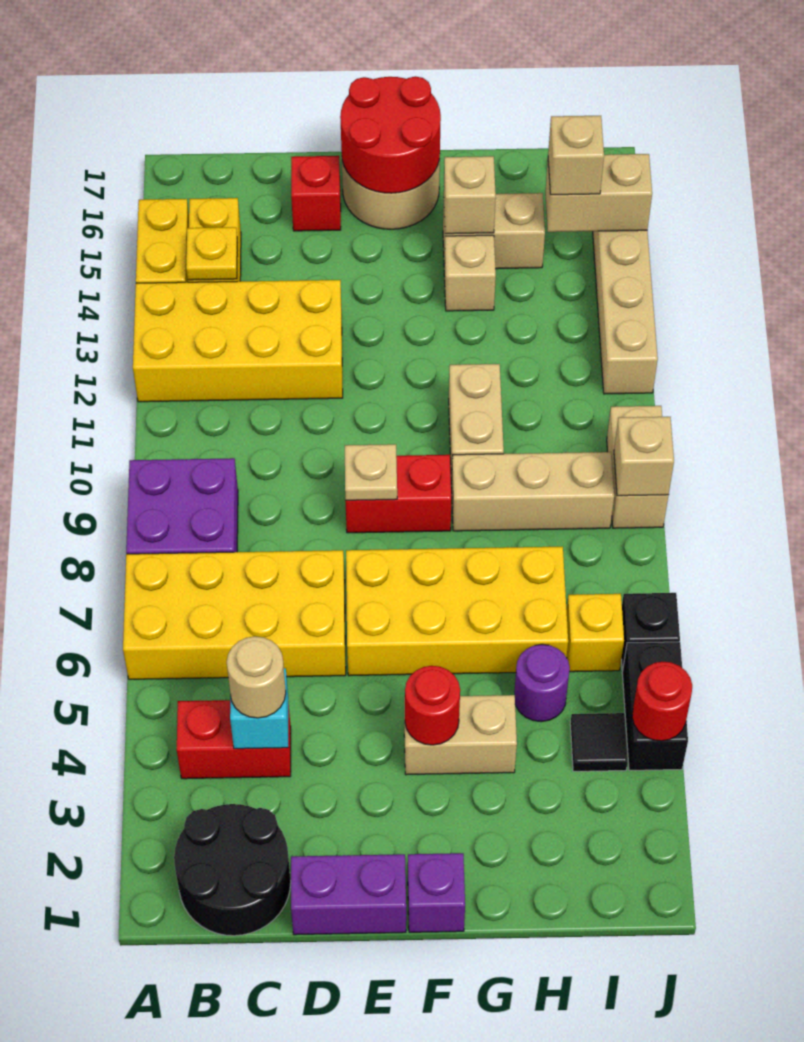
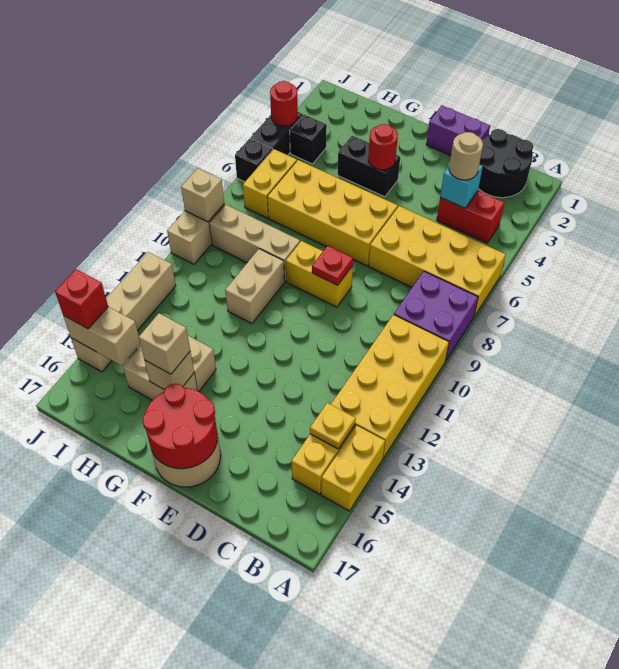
yellow 2x4 brick [133,280,343,402] -> yellow 2x4 brick turned to [331,315,449,458]
red 1x1 brick [291,156,341,231] -> red 1x1 brick moved to [55,269,108,329]
red 1x2 brick [346,455,452,533] -> yellow 1x2 brick [286,241,353,307]
tan 1x1 plate [345,444,397,500] -> red 1x1 plate [312,246,353,285]
purple 1x1 brick [408,853,465,932] -> none
tan 1x2 brick [404,695,517,775] -> black 1x2 brick [337,136,400,197]
purple 1x1 round brick [514,644,570,722] -> none
black 1x1 tile [570,713,628,771] -> black 1x1 brick [290,115,327,164]
yellow 1x1 brick [566,594,624,672] -> yellow 1x2 brick [243,149,297,218]
tan 1x1 brick [548,116,604,195] -> tan 1x1 brick moved to [139,313,190,374]

